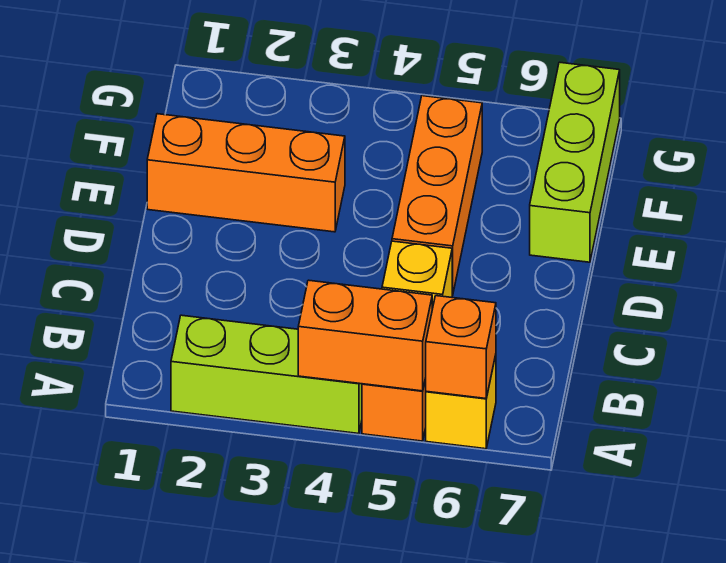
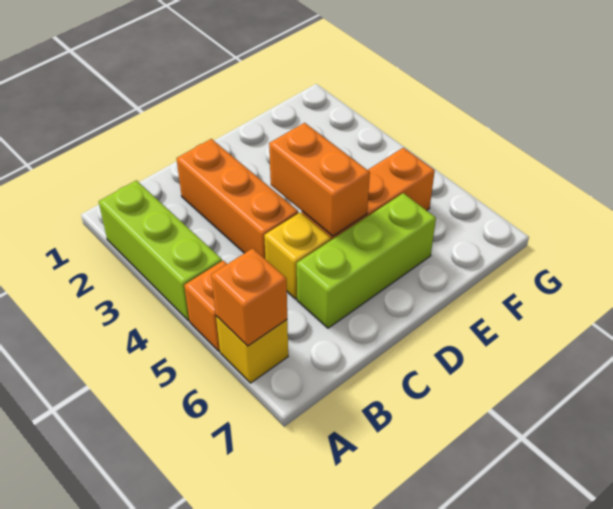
orange 1x2 brick [298,280,432,391] -> orange 1x2 brick moved to [269,123,370,236]
orange 1x3 brick [147,114,345,232] -> orange 1x3 brick moved to [176,139,298,259]
lime 1x3 brick [530,62,620,262] -> lime 1x3 brick moved to [297,193,436,328]

